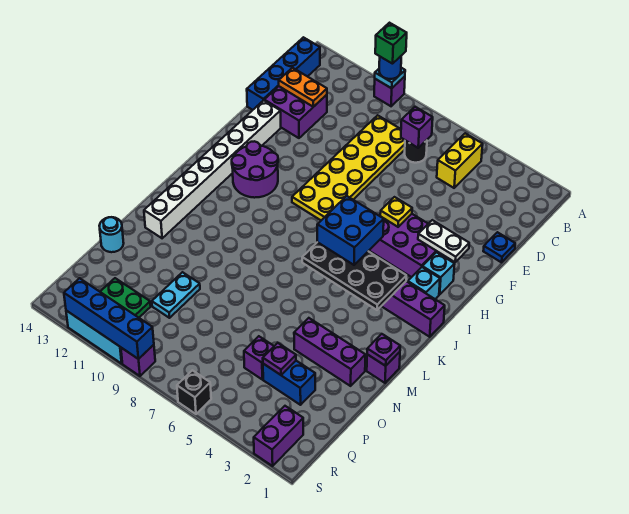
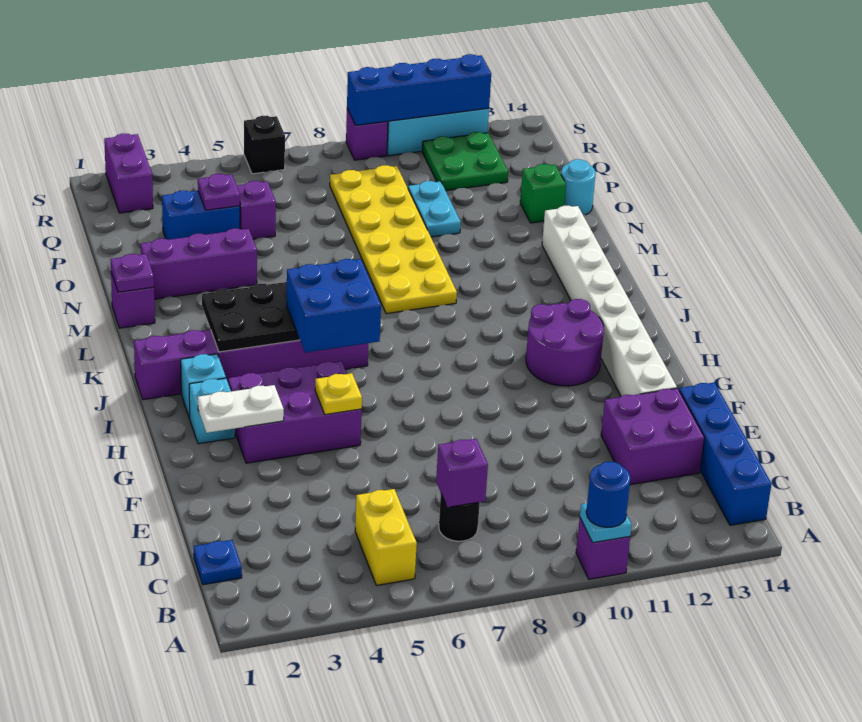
green 1x1 brick [375,23,407,64] -> green 1x1 brick moved to [520,164,566,223]
yellow 2x6 plate [292,115,405,220] -> yellow 2x6 plate moved to [330,165,457,314]
orange 1x2 plate [279,68,327,107] -> none
blue 1x1 plate [483,232,515,262] -> blue 1x1 plate moved to [194,540,242,585]

